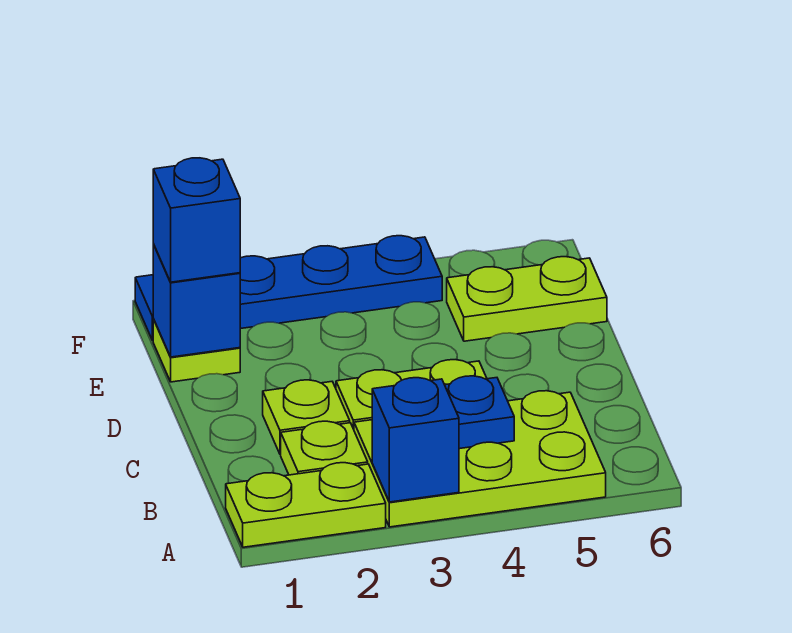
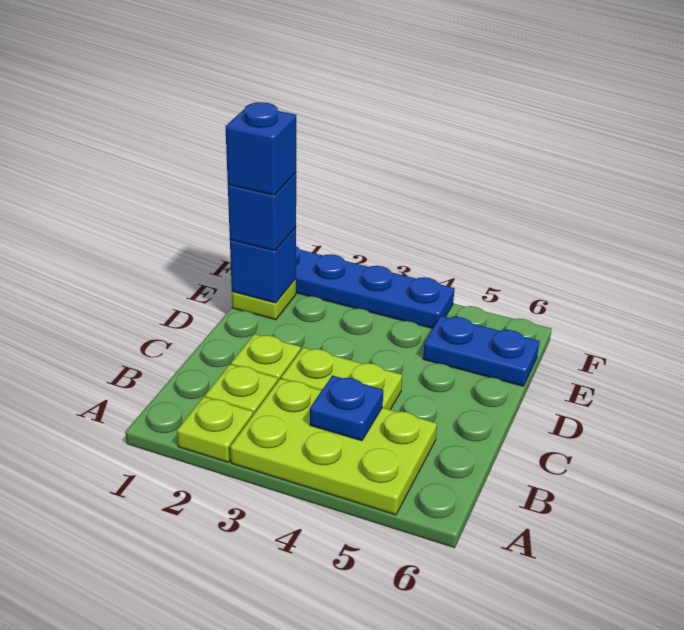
lime 1x2 plate [226,463,386,547] -> lime 1x1 plate [177,397,253,462]
blue 1x1 brick [372,378,459,502] -> blue 1x1 brick moved to [225,102,296,195]
lime 1x2 plate [447,257,607,341] -> blue 1x2 plate [423,316,540,386]

